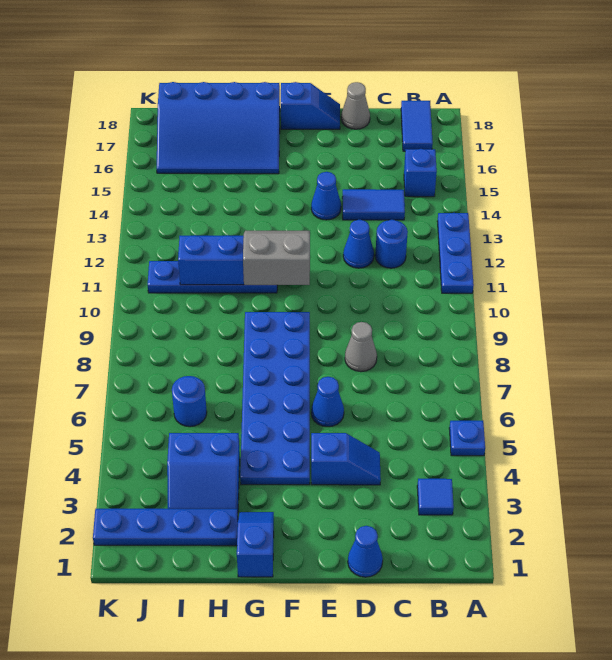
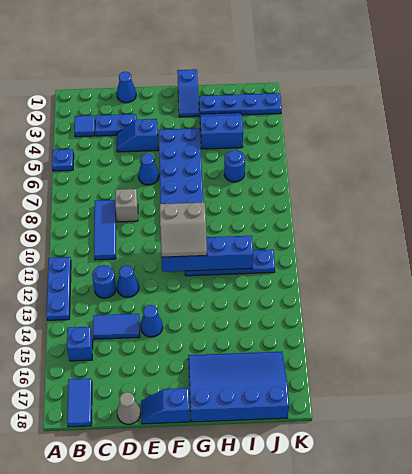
none -> blue 1x2 plate [95,114,137,136]
none -> blue 1x3 tile [94,200,116,260]
grey 1x1 cone [345,322,377,372] -> grey 1x1 brick [115,189,138,222]

